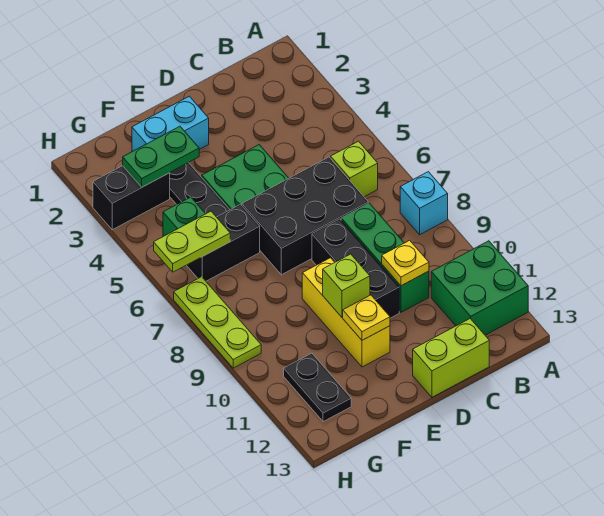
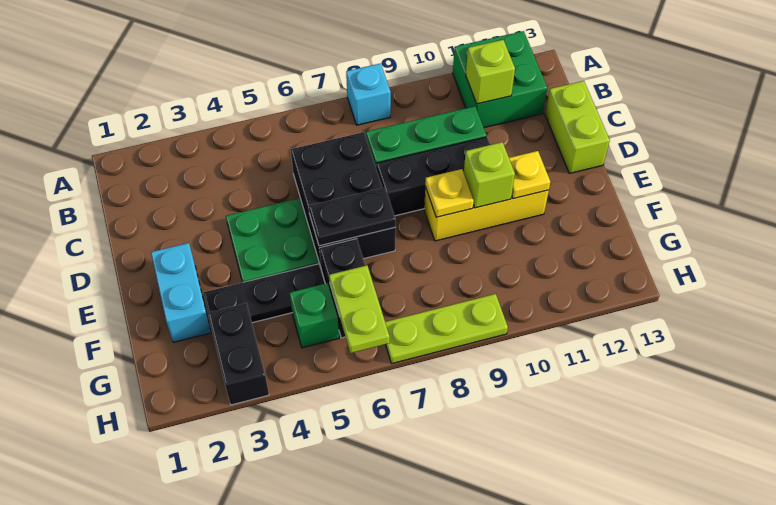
lime 1x1 brick [331,141,378,197] -> lime 1x1 brick moved to [466,40,515,104]
yellow 1x1 plate [382,240,429,286] -> yellow 1x1 plate moved to [425,169,474,217]
green 1x2 plate [123,126,199,187] -> none
black 1x2 plate [284,353,351,422] -> black 1x2 plate moved to [309,187,396,246]

